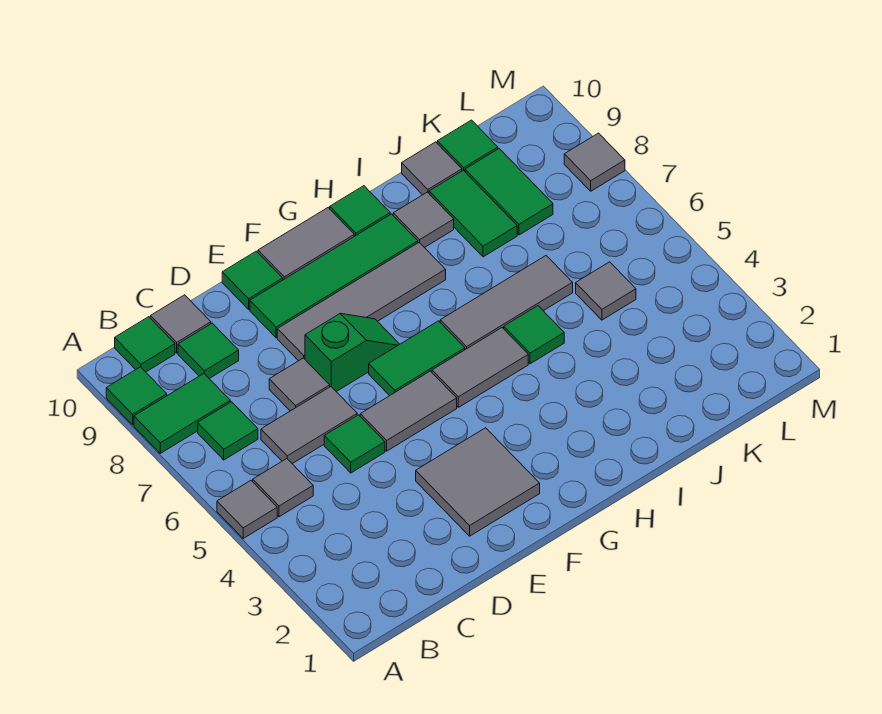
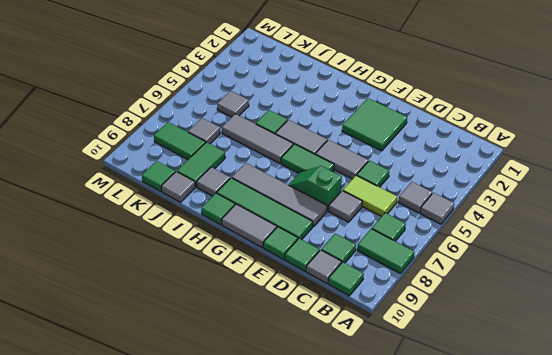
green 1x1 tile [106,367,167,425] -> green 1x1 tile moved to [285,238,320,271]
grey 1x2 tile [261,387,357,464] -> lime 1x2 tile [343,175,397,217]
grey 2x2 tile [416,428,540,536] -> green 2x2 tile [342,98,407,151]
green 1x2 tile [465,149,553,235] -> green 1x2 tile turned to [154,122,206,160]
grey 1x1 tile [564,133,625,191] -> grey 1x1 tile moved to [188,118,220,144]

